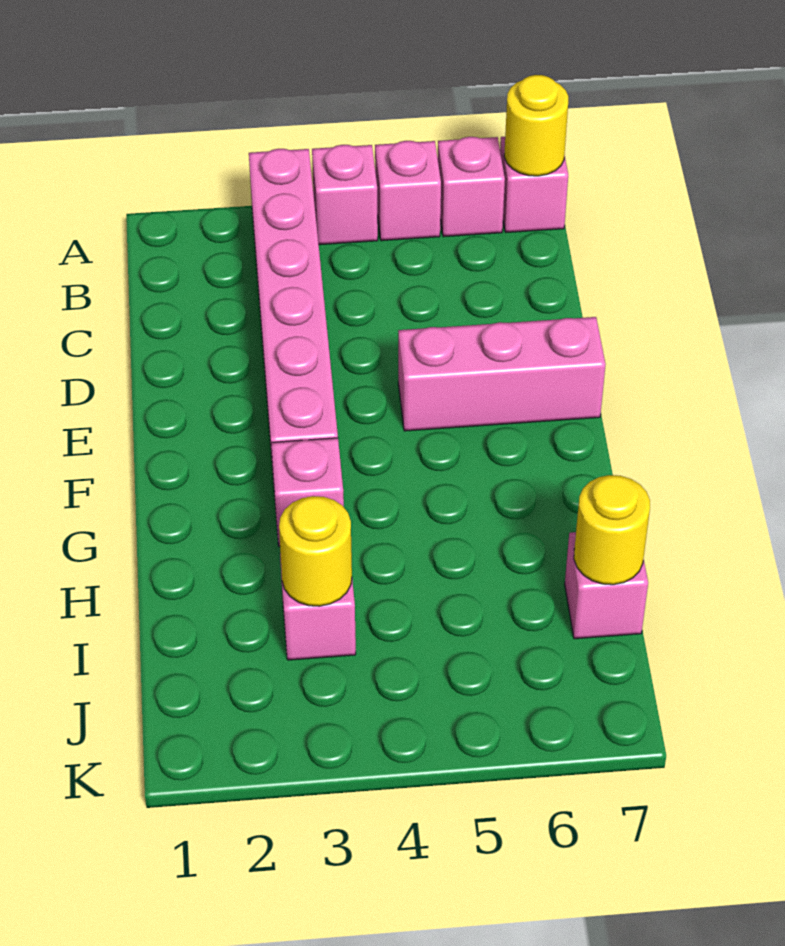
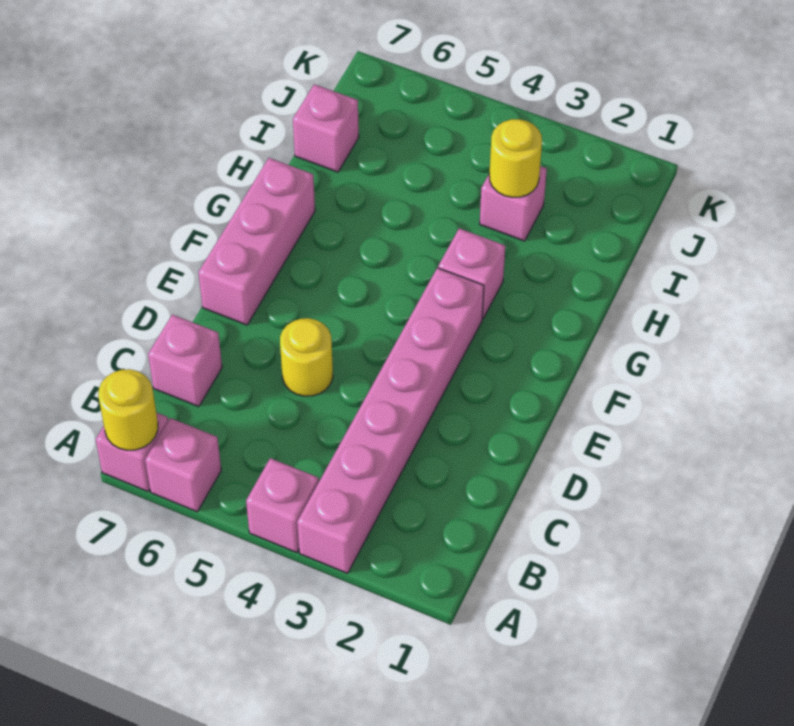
pink 1x1 brick [375,141,441,241] -> pink 1x1 brick moved to [148,315,222,407]
pink 1x3 brick [398,317,606,431] -> pink 1x3 brick turned to [198,158,315,325]
yellow 1x1 round brick [574,475,650,585] -> yellow 1x1 round brick moved to [280,318,333,396]

